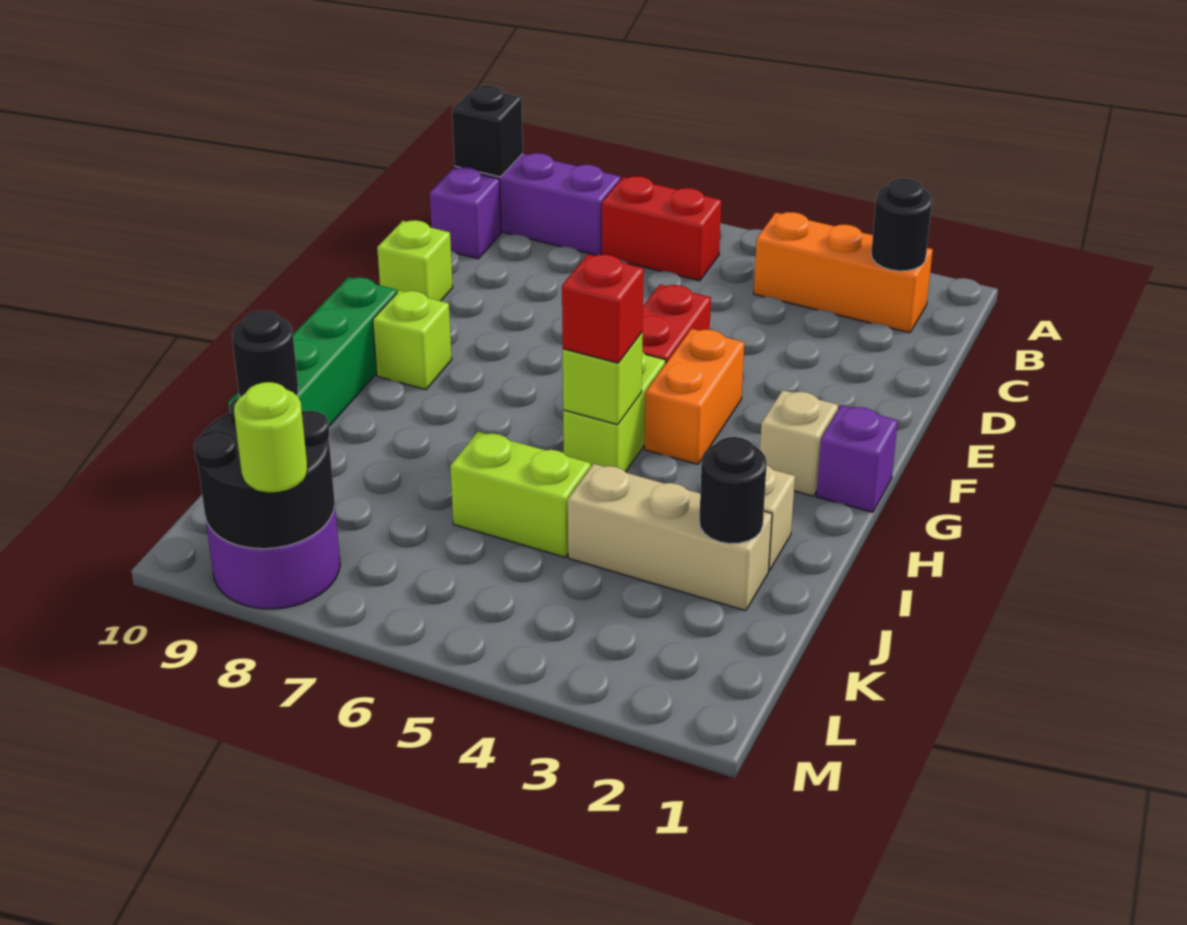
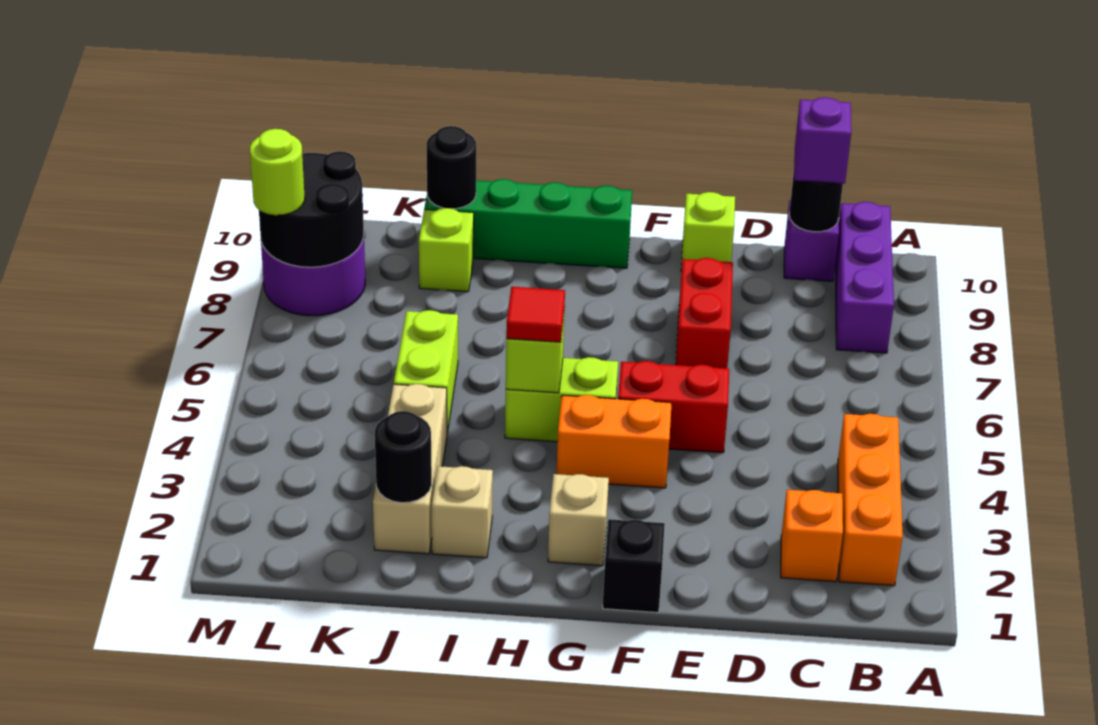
black 1x1 round brick [871,178,932,271] -> black 1x1 round brick moved to [789,174,843,232]
red 1x2 brick [602,176,721,281] -> red 1x2 brick moved to [676,258,733,368]
black 1x1 brick [452,85,523,177] -> black 1x1 brick moved to [603,519,665,613]
none -> orange 1x1 brick [781,490,843,582]
purple 1x1 brick [816,405,898,512] -> purple 1x1 brick moved to [794,97,851,184]
lime 1x1 brick [373,291,452,390] -> lime 1x1 brick moved to [419,208,474,292]
red 1x1 brick [562,254,644,363] -> red 1x1 tile [506,287,565,342]

